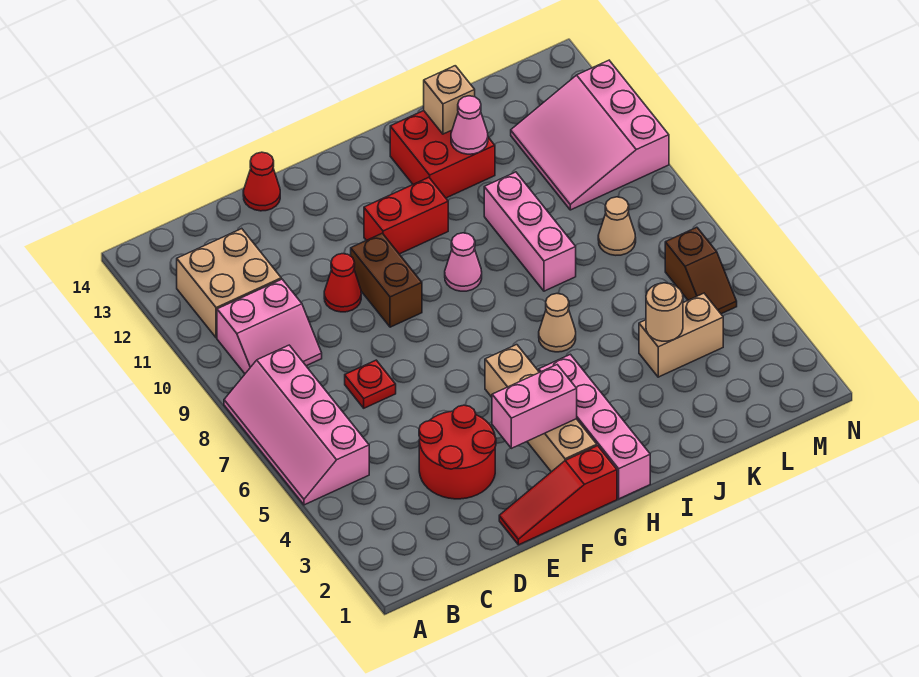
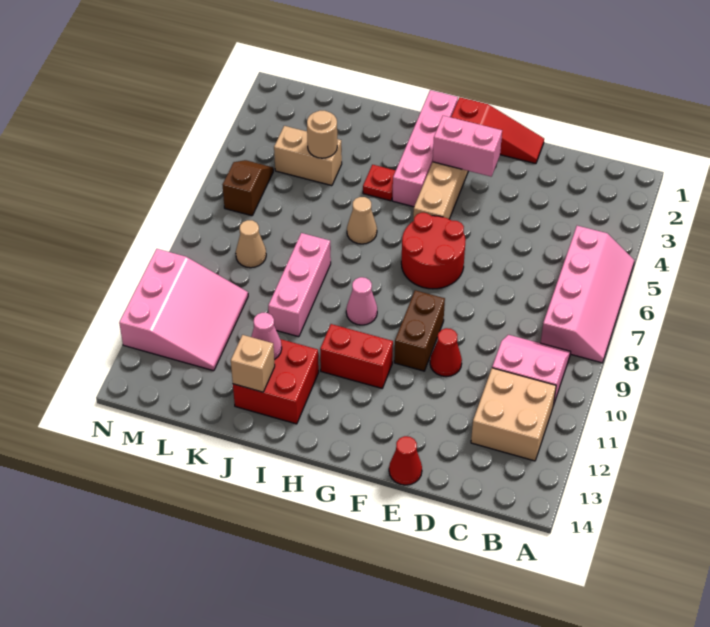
red 2x2 round brick [419,405,496,499] -> red 2x2 round brick moved to [401,213,466,289]
red 1x1 plate [345,360,396,408] -> red 1x1 plate moved to [363,165,396,201]

